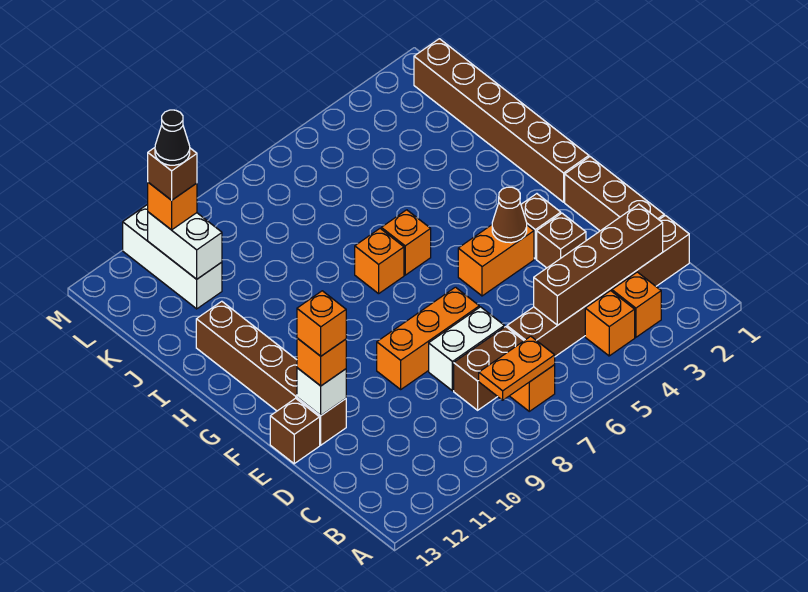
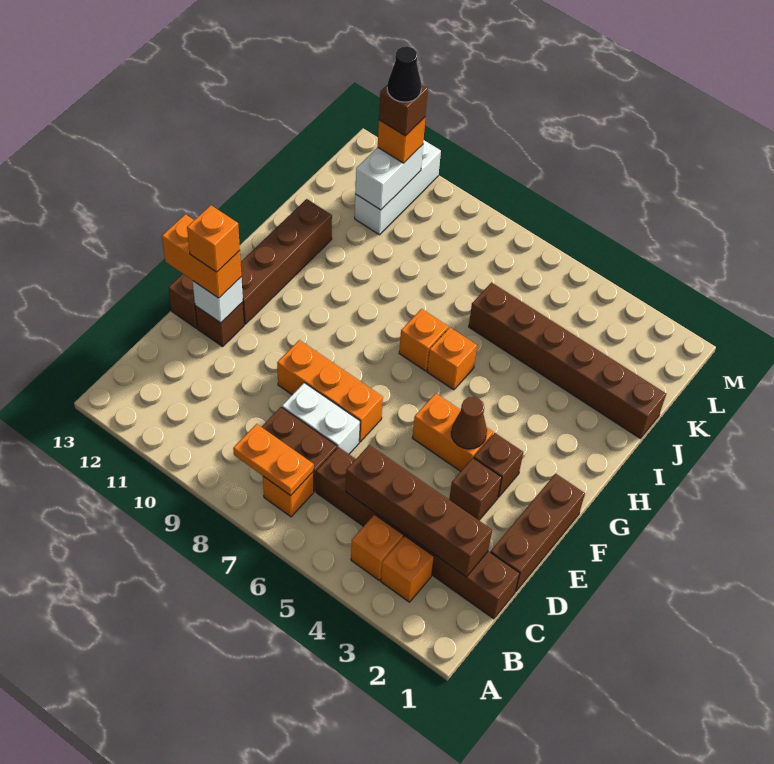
orange 1x1 brick [297,338,346,386] -> orange 1x2 brick [162,214,241,298]
brown 1x6 brick [414,39,589,202] -> brown 1x6 brick turned to [469,283,666,439]

